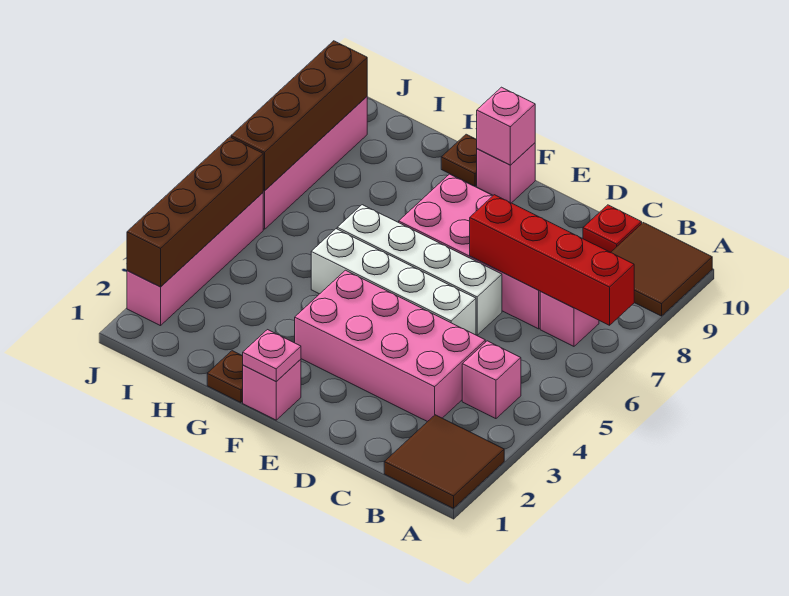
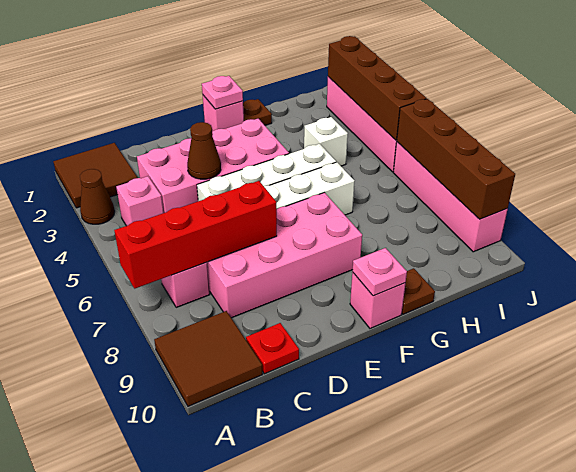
none -> brown 1x1 cone [80,169,115,224]
none -> brown 1x1 cone [187,122,221,179]
pink 1x1 brick [477,87,535,165] -> pink 1x1 plate [352,248,407,296]
none -> white 1x1 brick [304,117,348,166]

